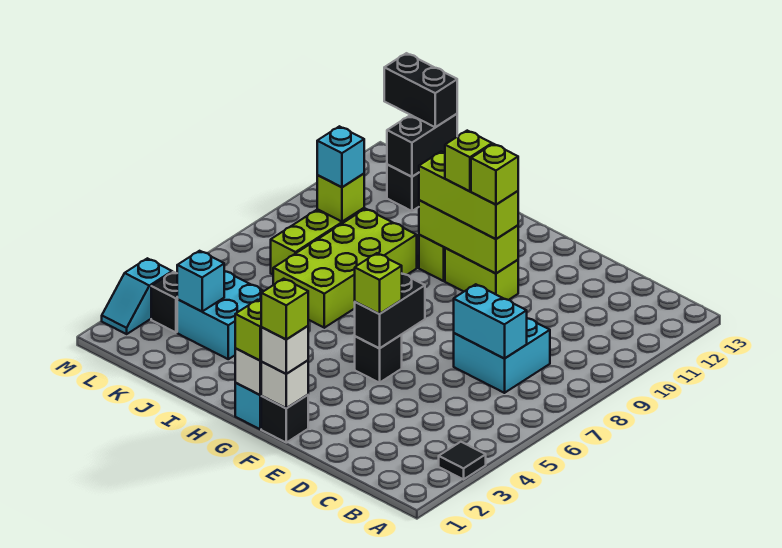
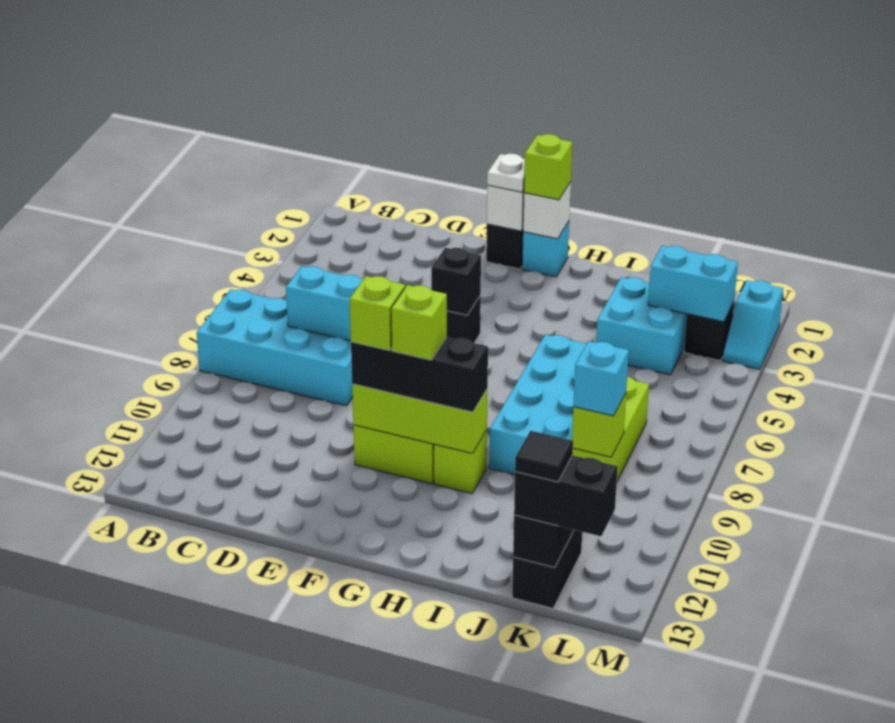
black 1x1 tile [439,442,486,479] -> black 1x1 tile moved to [515,431,573,482]
cyan 2x2 brick [454,318,550,393] -> cyan 2x4 brick [197,289,353,406]
white 1x1 brick [261,326,308,374] -> white 1x1 plate [487,154,525,192]
lime 1x1 brick [261,279,308,339] -> none
black 1x2 brick [355,274,425,349] -> black 1x1 brick [431,248,481,315]
lime 1x1 brick [355,253,402,314] -> none
lime 1x3 brick [419,152,518,239] -> black 1x3 brick [351,337,488,412]
lime 2x4 brick [273,209,417,328] -> cyan 2x4 brick [489,334,586,475]
cyan 1x1 brick [177,251,224,311] -> cyan 1x2 brick [648,246,738,322]
cyan 1x2 slope [102,258,172,334] -> cyan 1x2 slope turned to [723,280,783,369]

